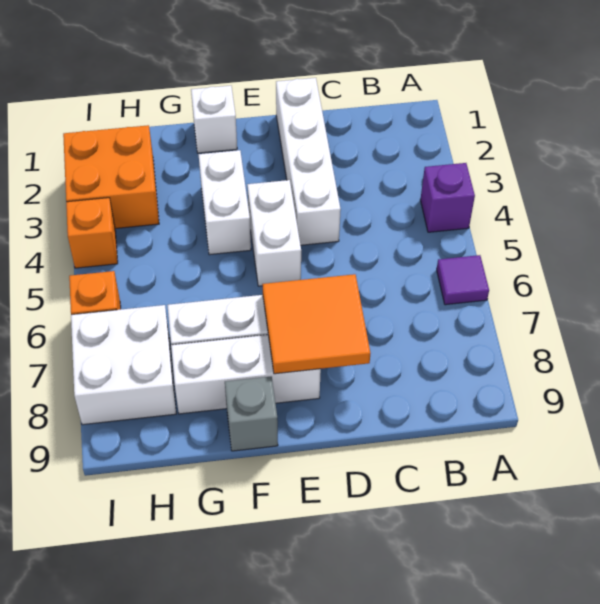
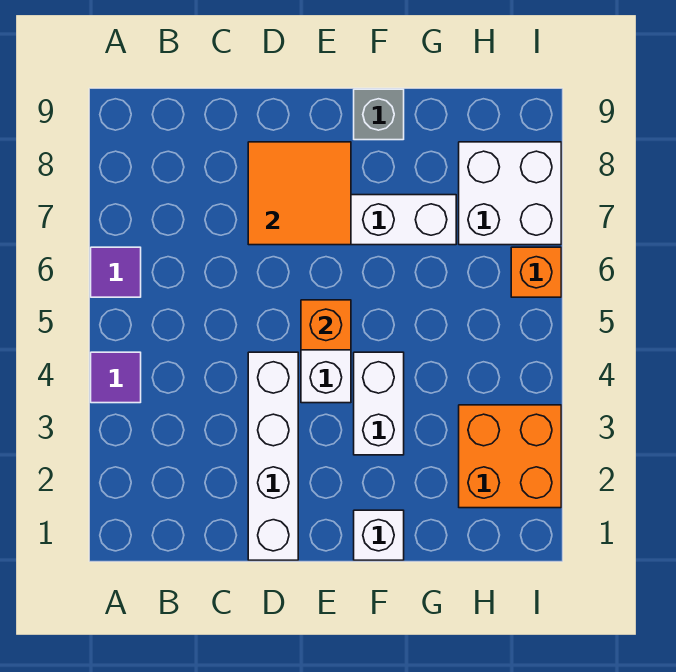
purple 1x1 brick [420,163,475,232] -> purple 1x1 tile [91,352,141,403]
white 1x3 brick [171,335,321,414] -> none
orange 1x1 brick [66,198,118,268] -> orange 1x1 brick moved to [301,300,351,350]

